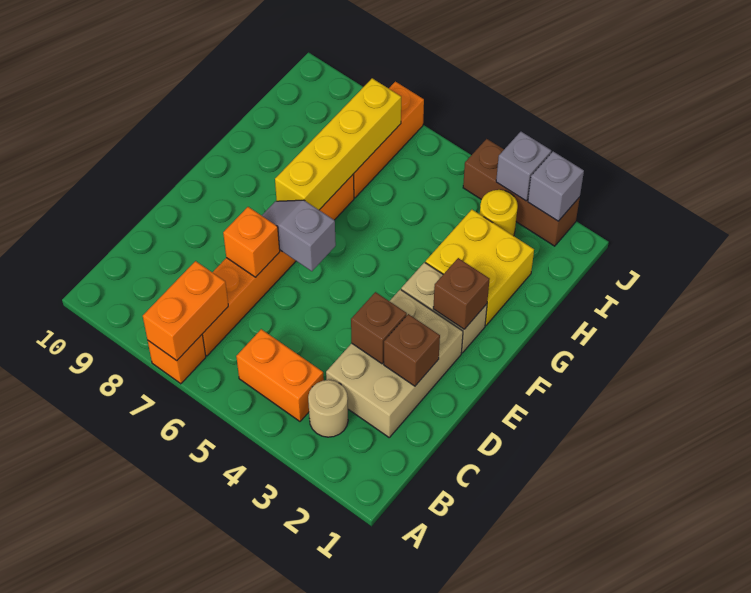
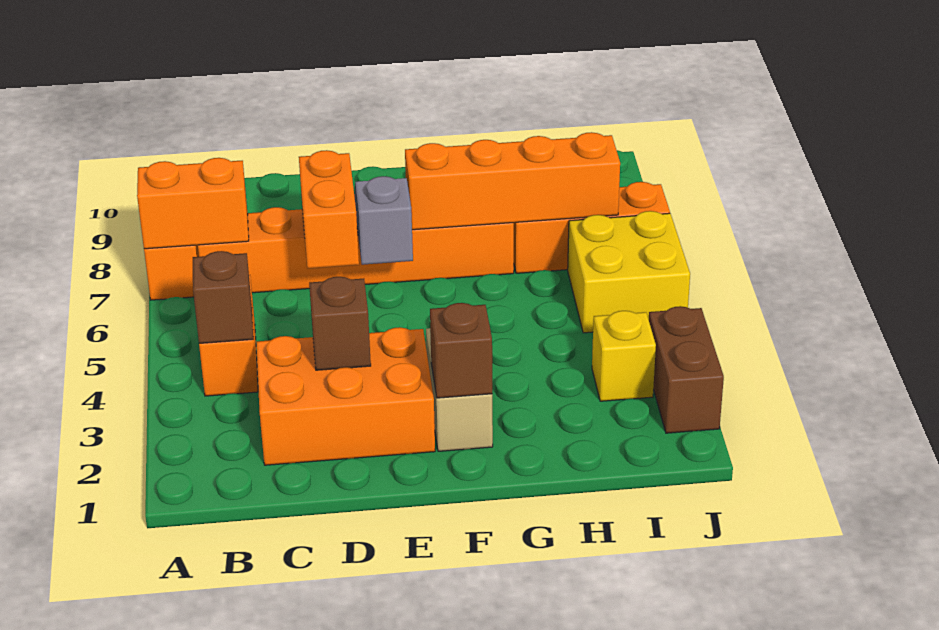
tan 1x1 round brick [308,380,348,437] -> none
tan 2x3 brick [326,289,463,437] -> orange 2x3 brick [256,327,435,465]
brown 1x1 brick [384,314,440,386] -> brown 1x1 brick moved to [193,251,253,343]
orange 1x1 brick [223,207,280,277] -> orange 1x2 brick [299,150,359,269]
yellow 1x4 brick [275,78,401,210] -> orange 1x4 brick [405,132,620,230]
yellow 2x2 brick [426,210,534,325] -> yellow 2x2 brick moved to [568,211,690,333]
yellow 1x1 round brick [480,190,518,236] -> yellow 1x1 brick [592,311,656,401]
brown 1x3 brick [463,139,580,246] -> brown 1x2 brick [649,306,724,433]
grey 1x1 brick [528,151,584,221] -> none
grey 1x1 brick [496,132,551,201] -> none

